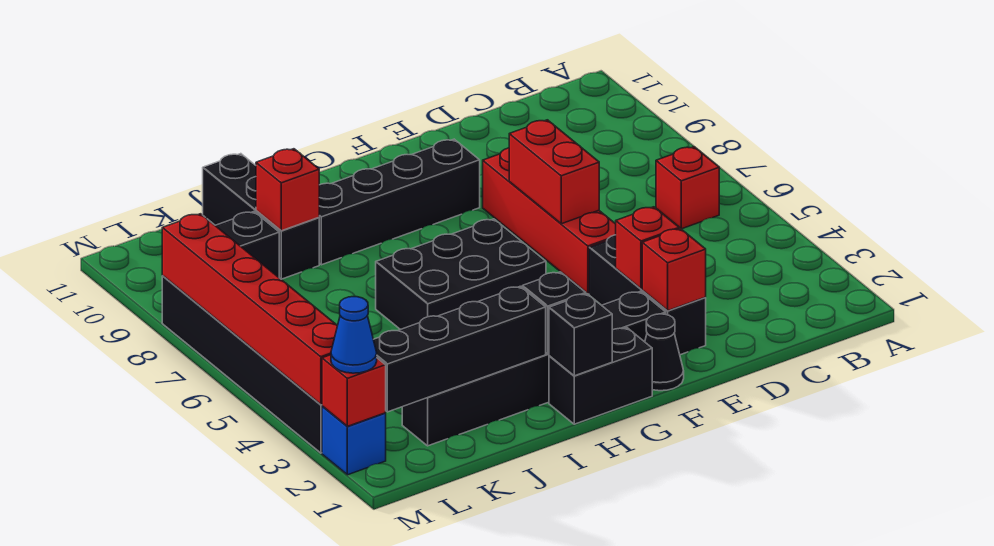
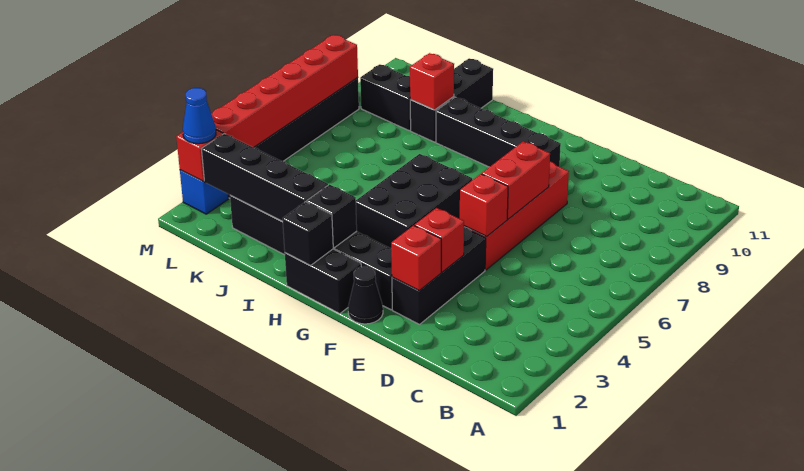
red 1x1 brick [656,147,719,229] -> red 1x1 brick moved to [460,174,508,237]
black 2x3 brick [376,219,546,330] -> black 2x3 brick turned to [356,154,472,248]

